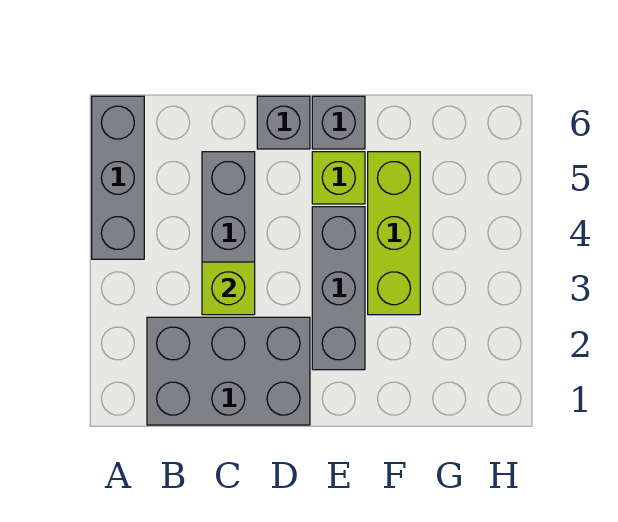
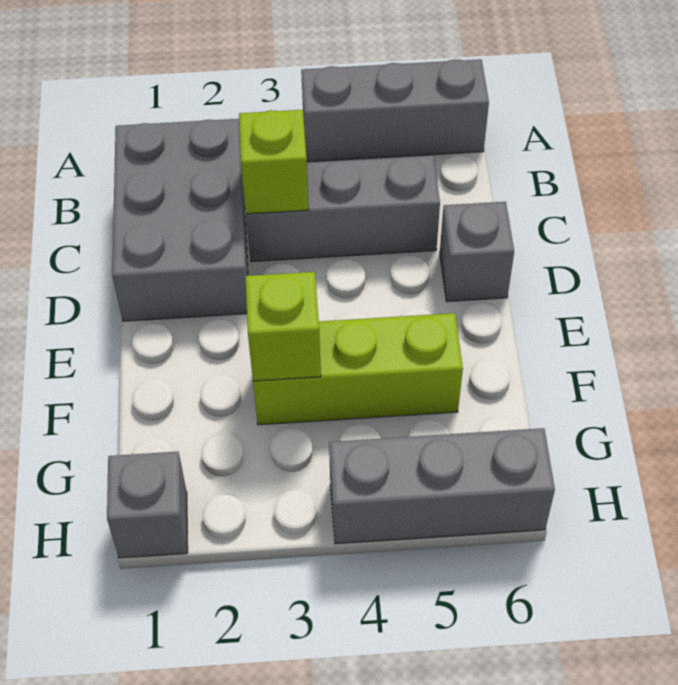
grey 1x3 brick [312,207,365,370] -> grey 1x3 brick moved to [329,428,555,544]
lime 1x1 brick [312,152,365,204] -> lime 1x1 brick moved to [245,272,321,381]
grey 1x1 brick [312,96,365,149] -> grey 1x1 brick moved to [107,452,188,558]

